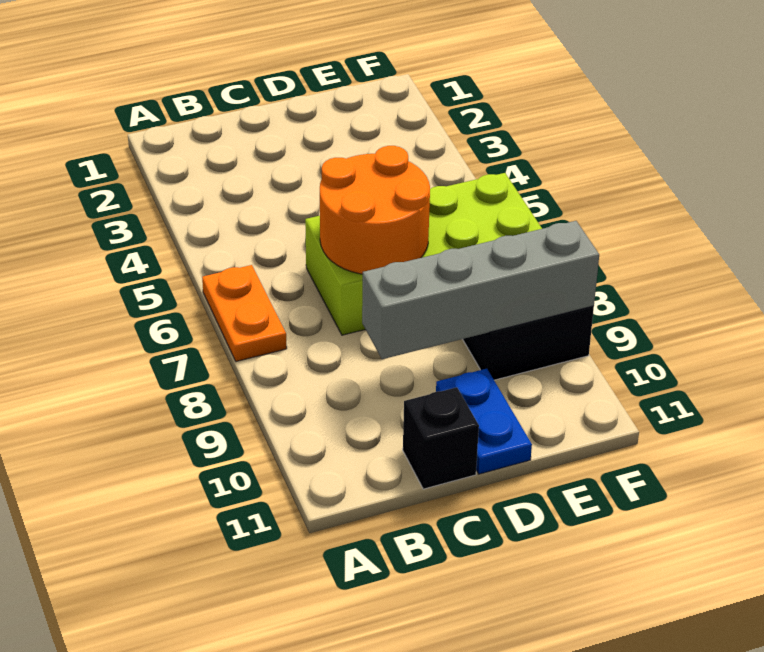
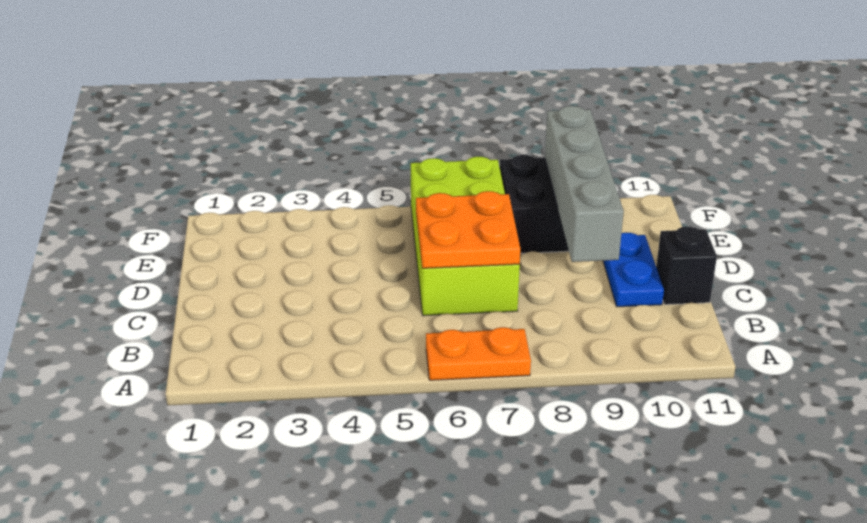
orange 2x2 round brick [320,146,430,274] -> orange 2x2 plate [416,191,520,268]
blue 1x2 plate [436,369,532,474] -> blue 1x2 plate turned to [603,233,664,307]

